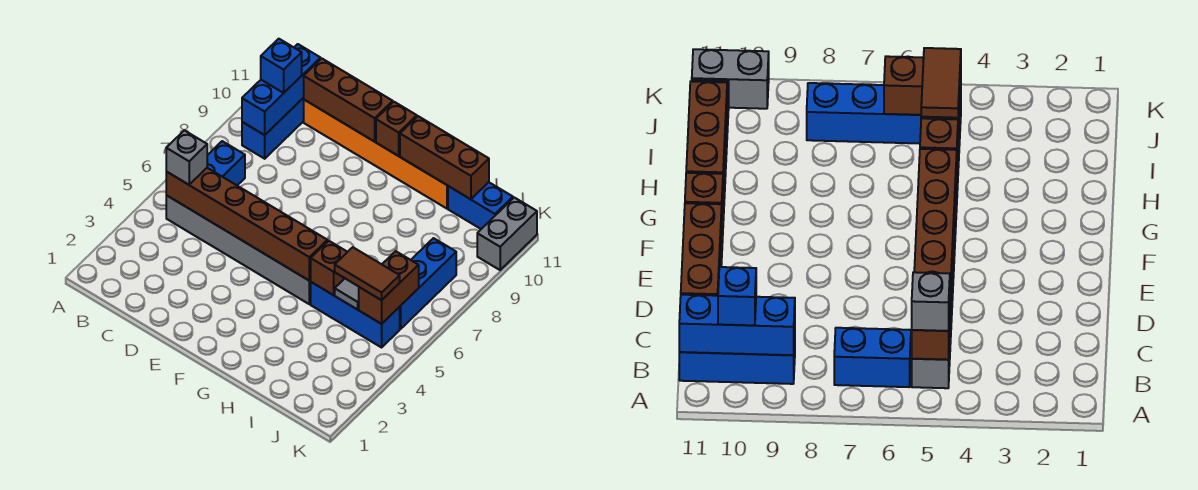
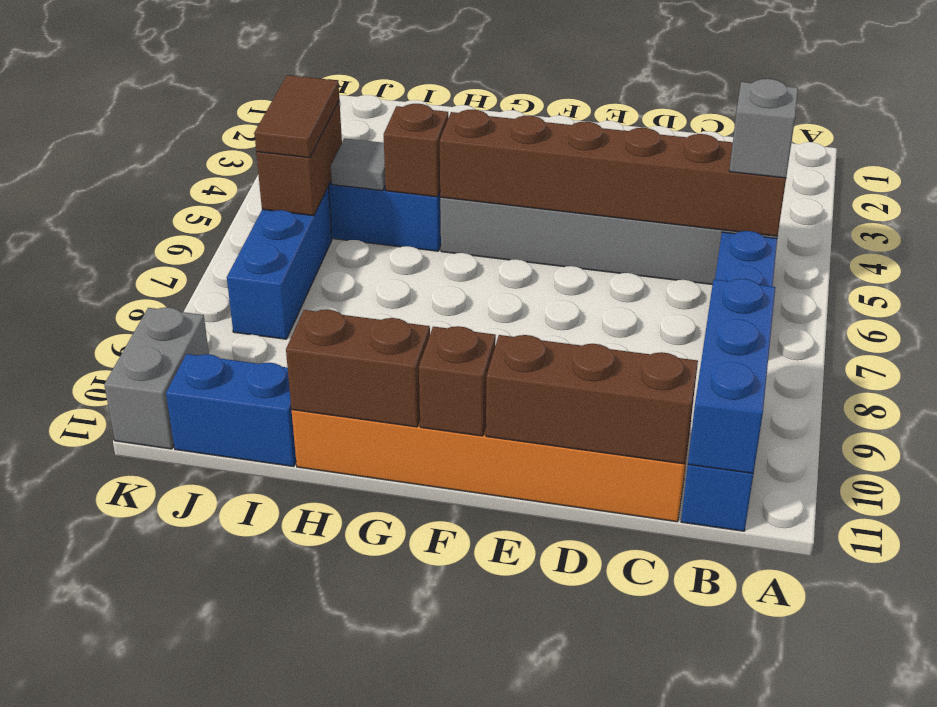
blue 1x1 brick [261,39,302,93] -> none
brown 1x3 brick [400,116,489,199] -> brown 1x2 brick [286,310,430,427]
brown 1x2 tile [335,247,400,300] -> brown 1x2 tile turned to [254,75,339,158]

